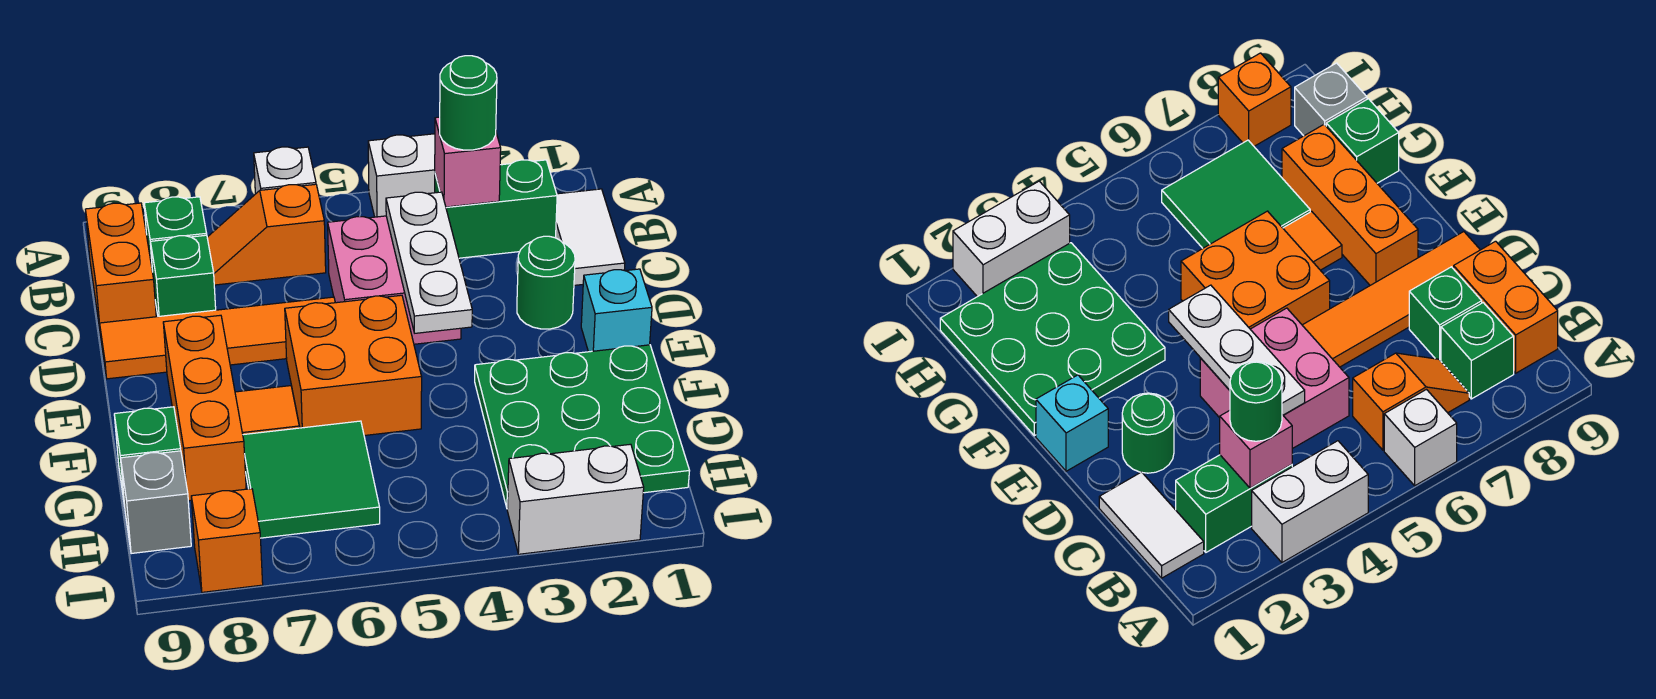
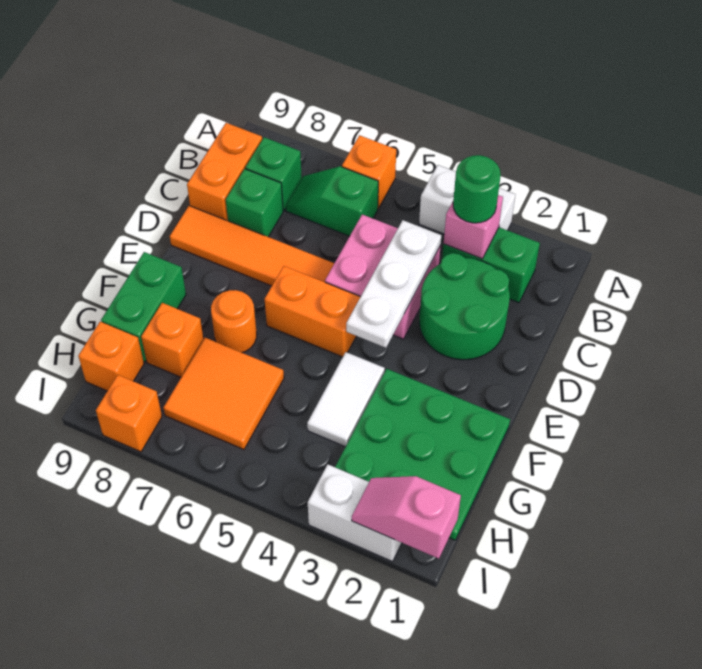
white 1x1 brick [254,147,316,194] -> orange 1x1 brick [342,135,396,209]
white 1x2 tile [556,189,625,285] -> white 1x2 tile moved to [307,352,385,447]
orange 1x2 slope [207,184,326,285] -> green 1x2 slope [286,166,378,236]
green 1x1 round brick [517,236,575,329] -> green 2x2 round brick [419,253,510,360]
cyan 1x1 brick [581,269,652,352] -> none
orange 2x2 brick [285,295,422,436] -> orange 1x2 brick [265,266,360,357]
orange 1x3 brick [163,315,246,501] -> orange 1x1 brick [141,303,204,377]
orange 1x1 tile [235,386,299,435] -> orange 1x1 round brick [211,290,257,353]
green 2x2 tile [243,421,380,538] -> orange 2x2 tile [163,338,284,450]
green 1x1 brick [114,407,181,500] -> green 1x2 brick [101,252,186,362]
grey 1x1 brick [121,451,191,554] -> orange 1x1 brick [78,322,144,391]
none -> pink 1x2 slope [352,476,461,559]

